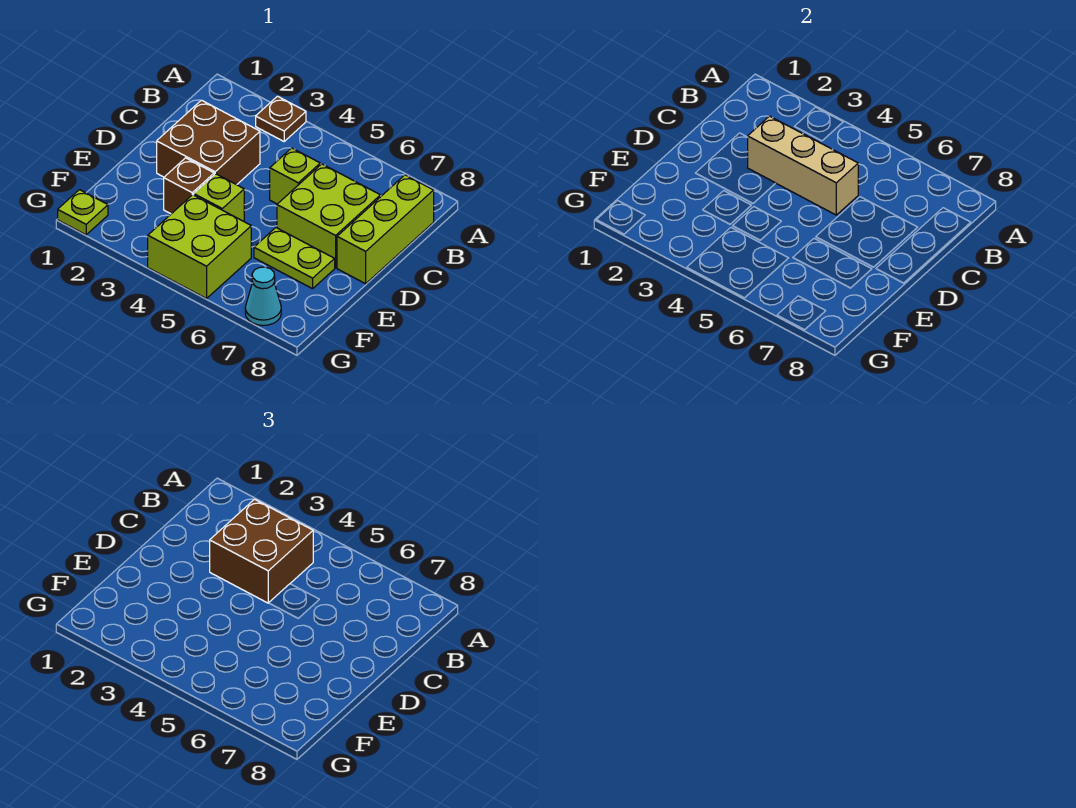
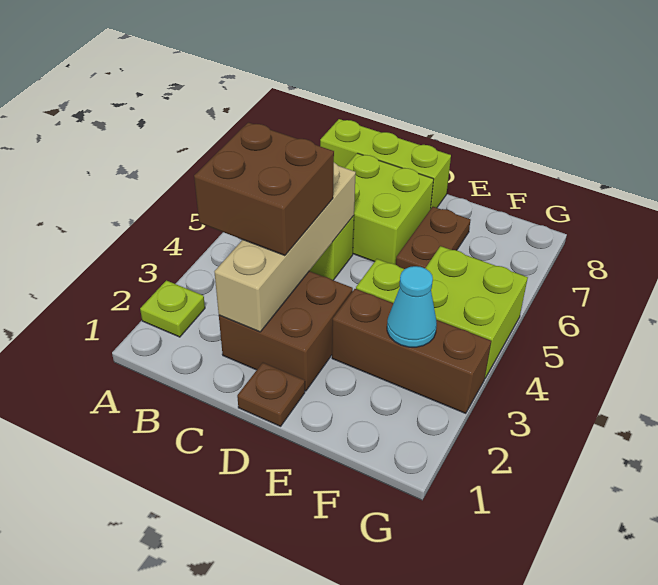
brown 1x1 plate [256,96,306,141] -> brown 1x1 plate moved to [237,363,305,426]
tan 1x3 brick [748,116,858,215] -> tan 1x4 brick [214,163,356,332]
brown 1x1 brick [164,158,214,214] -> brown 1x3 brick [332,289,491,413]
lime 1x2 plate [254,228,335,289] -> brown 1x2 plate [396,207,471,269]
lime 1x1 plate [58,190,108,235] -> lime 1x1 plate moved to [140,280,205,337]
cyan 1x1 cone [245,267,281,326] -> cyan 1x1 cone moved to [387,266,437,347]

